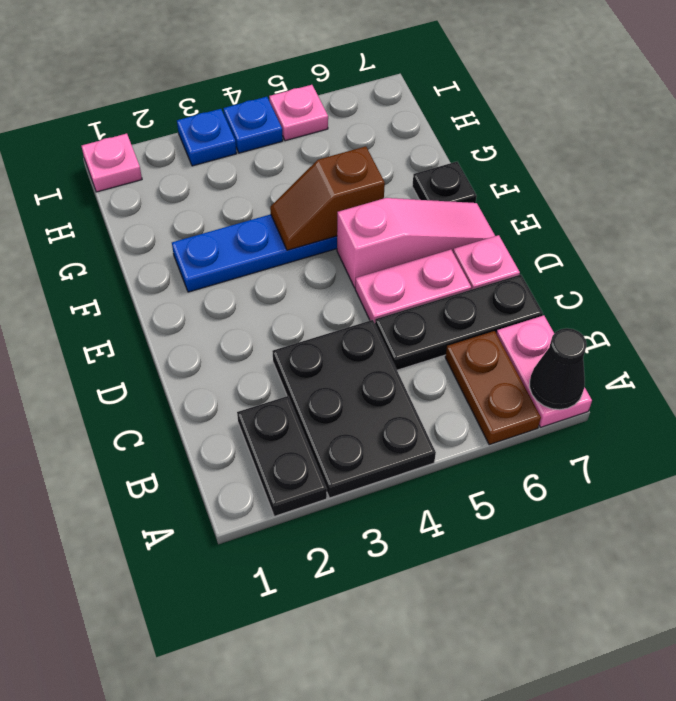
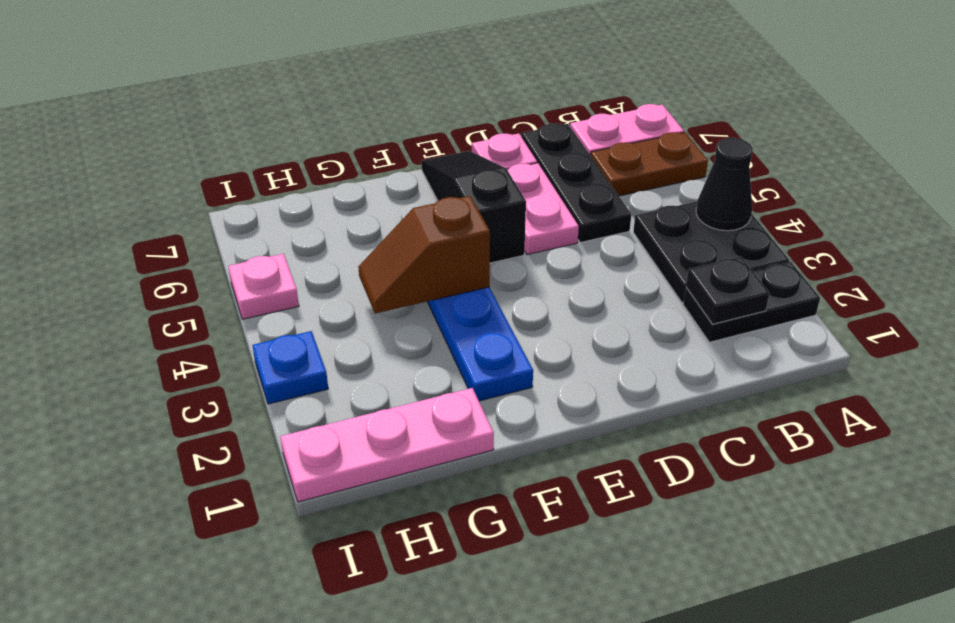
black 2x3 plate [272,320,436,498] -> black 2x2 plate [633,202,789,303]
black 1x1 cone [530,328,587,410] -> black 1x1 cone moved to [696,138,753,231]
pink 1x3 slope [337,198,495,288] -> black 1x3 slope [421,151,526,263]
brown 1x2 slope [270,146,385,250] -> brown 1x2 slope turned to [358,196,490,313]
black 1x1 plate [412,162,477,203] -> black 1x1 plate moved to [686,256,770,324]
pink 1x1 plate [82,134,142,192] -> pink 1x3 plate [280,388,494,502]
blue 1x1 plate [223,97,283,153] -> none

